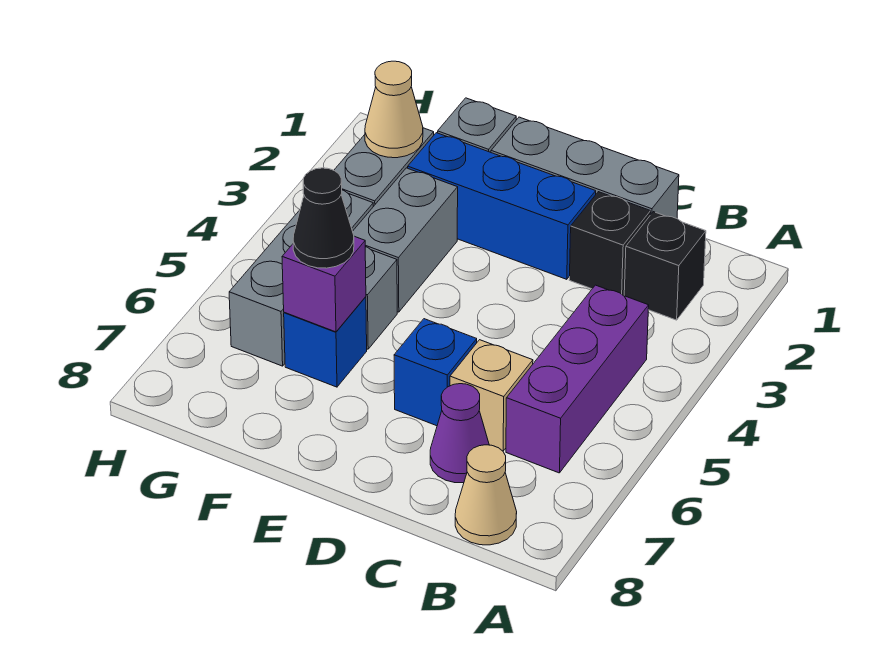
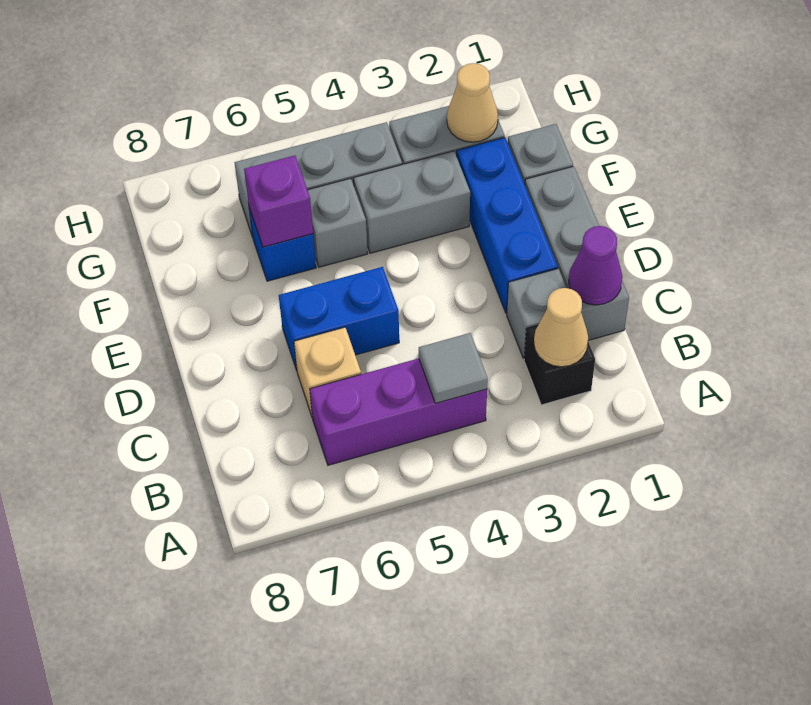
none -> grey 1x1 tile [419,333,488,403]
tan 1x1 cone [455,445,517,545] -> tan 1x1 cone moved to [534,288,588,367]
black 1x1 brick [569,192,651,296] -> grey 1x1 brick [507,269,566,359]
purple 1x1 cone [430,384,489,483] -> purple 1x1 cone moved to [569,226,622,305]
blue 1x1 brick [394,319,477,426] -> blue 1x2 brick [279,267,399,371]
black 1x1 cone [293,168,354,268] -> none

